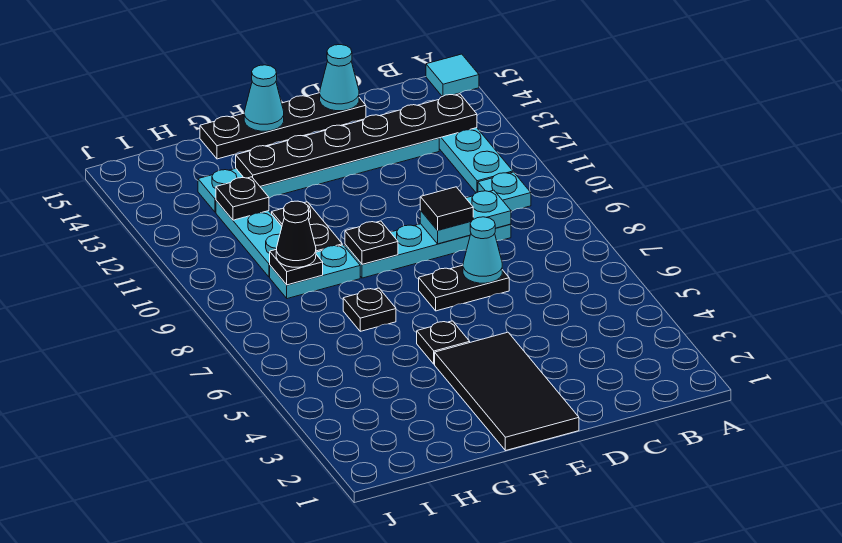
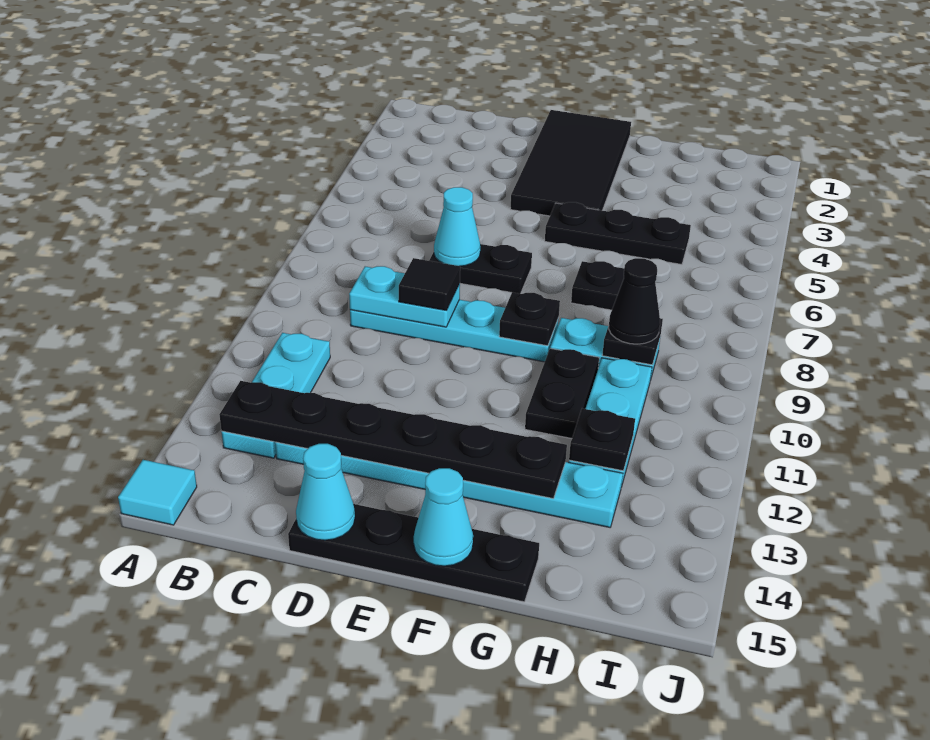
cyan 1x1 plate [478,172,531,211] -> none
black 1x1 plate [417,321,470,364] -> black 1x3 plate [545,202,691,264]

